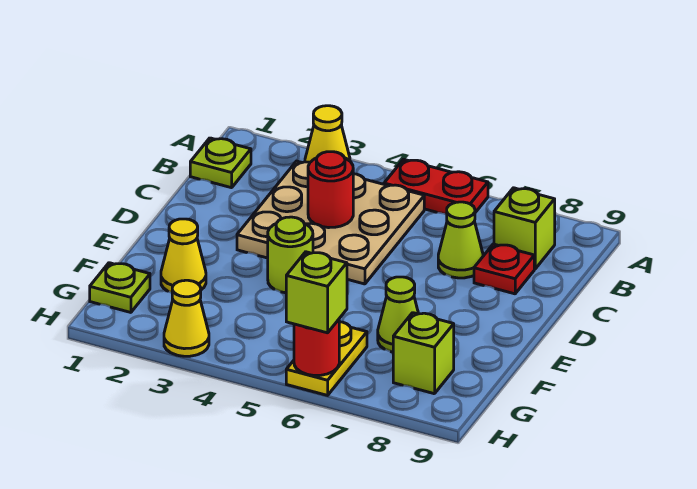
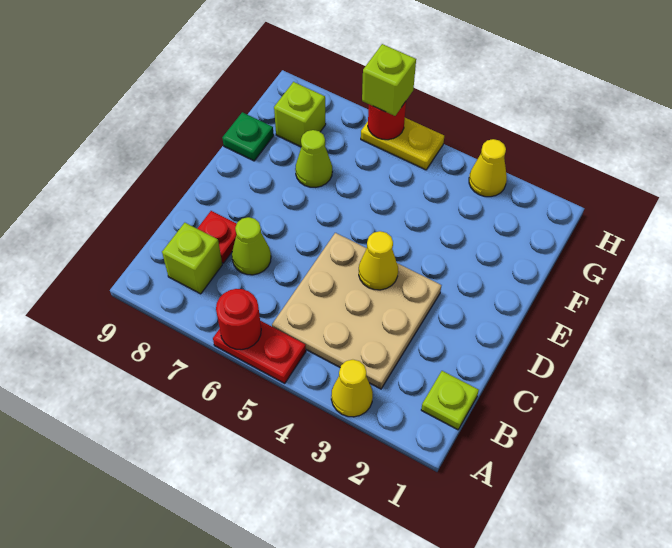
red 1x1 round brick [308,152,353,228] -> red 1x1 round brick moved to [216,289,261,350]
lime 1x1 round brick [268,217,313,293] -> none
yellow 1x1 cone [161,219,206,292] -> yellow 1x1 cone moved to [359,231,398,290]
none -> green 1x1 plate [222,112,274,161]
lime 1x1 plate [90,263,150,312] -> none
yellow 1x2 plate [286,322,367,395] -> yellow 1x2 plate turned to [361,118,444,170]

